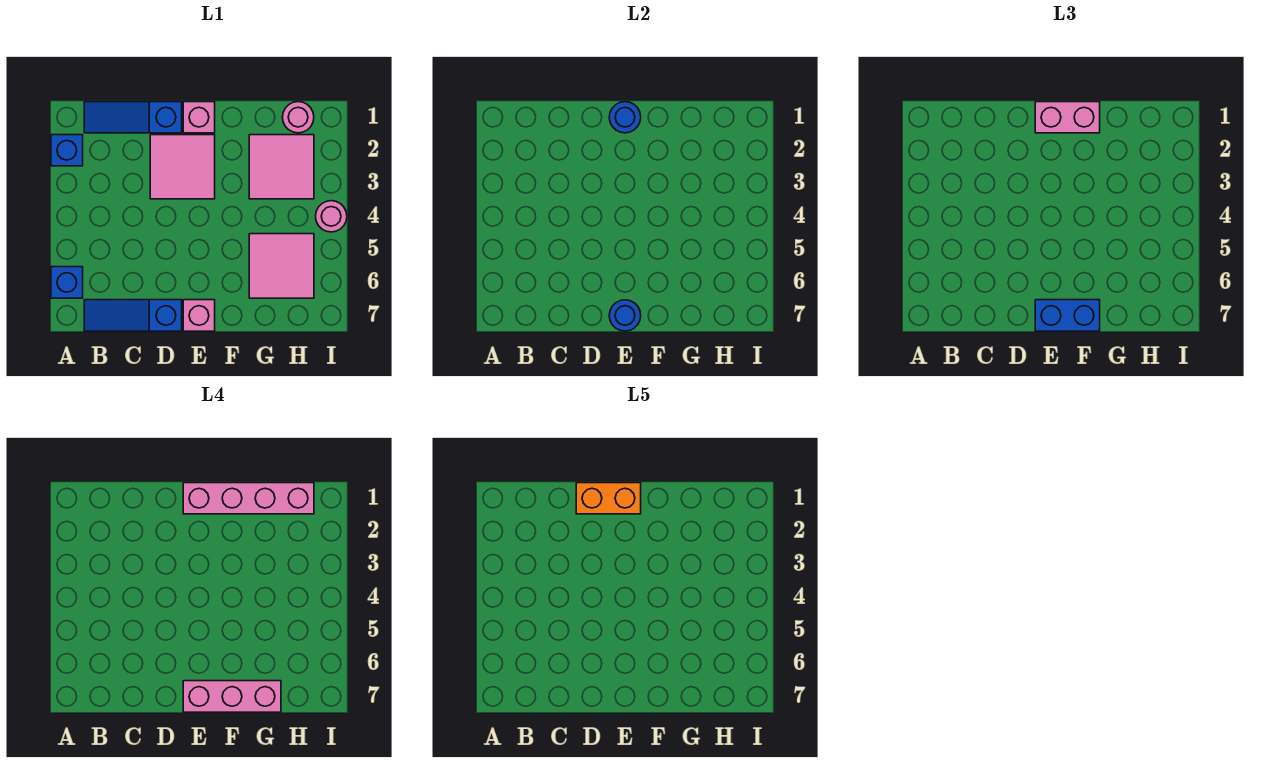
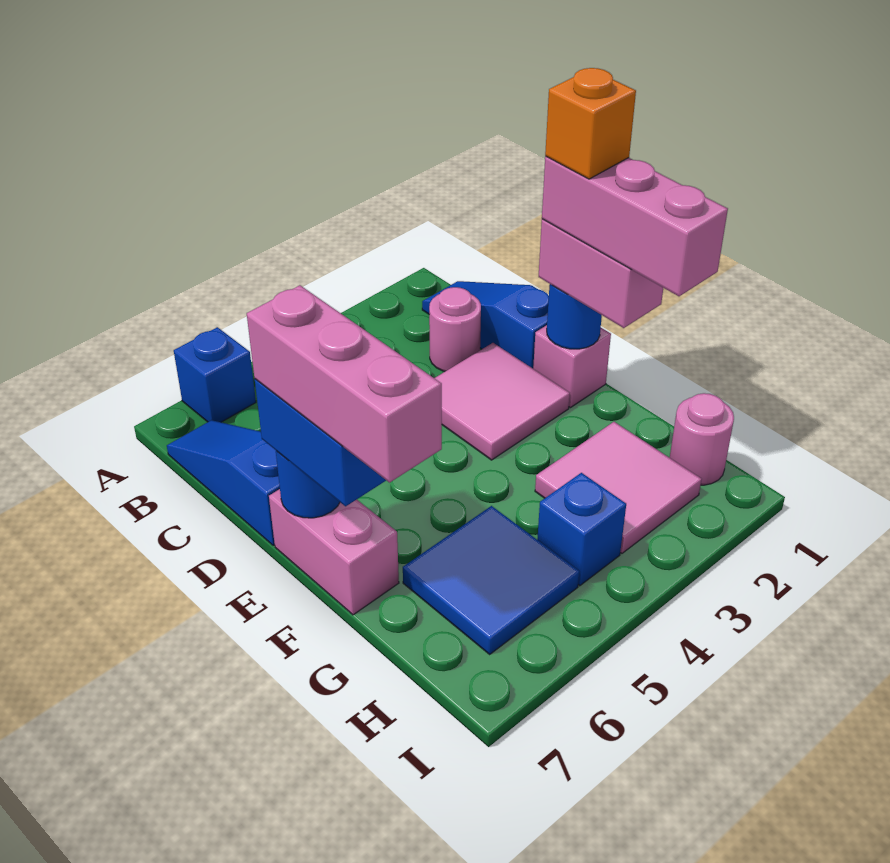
blue 1x1 brick [51,135,83,166] -> blue 1x1 brick moved to [537,473,626,586]
orange 1x2 brick [576,483,641,514] -> orange 1x1 brick [545,68,636,179]
pink 1x4 brick [183,483,314,514] -> pink 1x3 brick [542,157,728,296]
pink 1x1 brick [183,300,215,331] -> pink 1x2 brick [269,489,399,615]
pink 2x2 tile [249,234,314,298] -> blue 2x2 tile [403,506,579,654]
pink 1x1 round brick [316,201,347,232] -> pink 1x1 round brick moved to [429,287,481,371]

